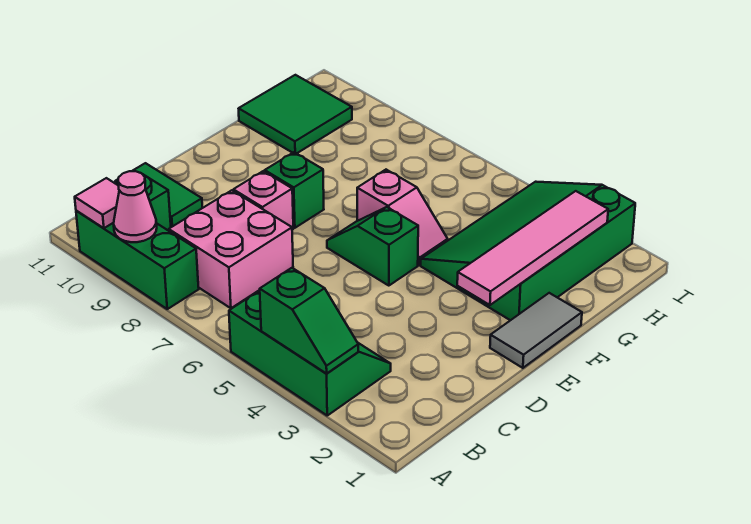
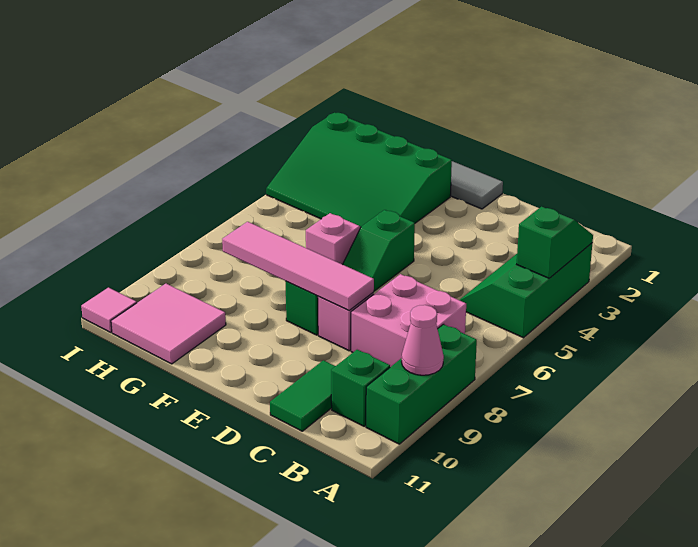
pink 1x1 tile [75,178,119,228] -> pink 1x1 tile moved to [81,288,137,332]
pink 1x4 tile [457,191,608,305] -> pink 1x4 tile moved to [222,222,374,310]
green 2x2 tile [239,75,352,153] -> pink 2x2 tile [111,284,226,364]

